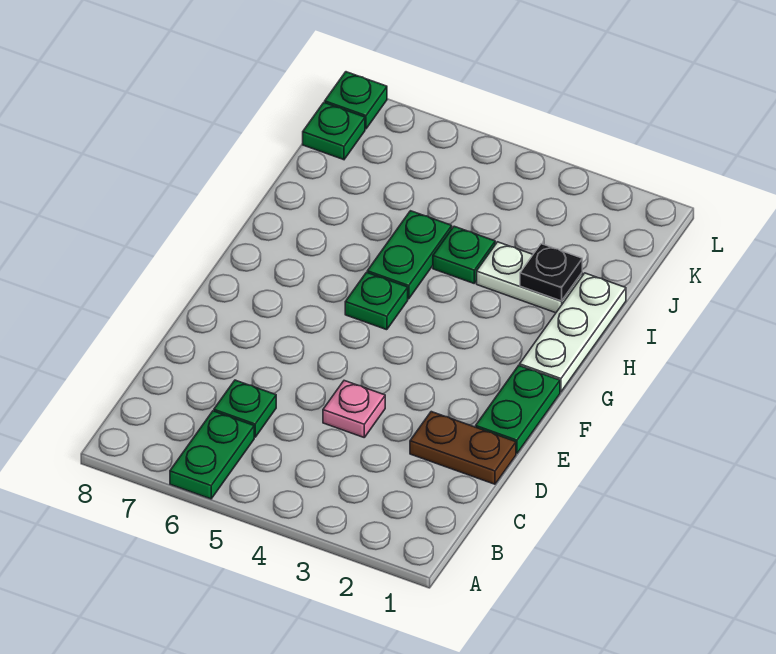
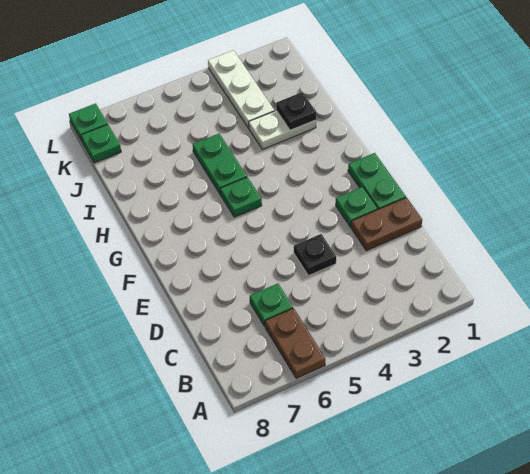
green 1x2 plate [170,411,254,499] -> brown 1x2 plate [265,308,325,378]
pink 1x1 plate [323,381,385,437] -> black 1x1 plate [294,234,336,276]
white 1x3 plate [520,273,626,392] -> white 1x3 plate moved to [208,50,274,128]
green 1x1 plate [433,226,495,283] -> green 1x1 plate moved to [336,187,378,227]

